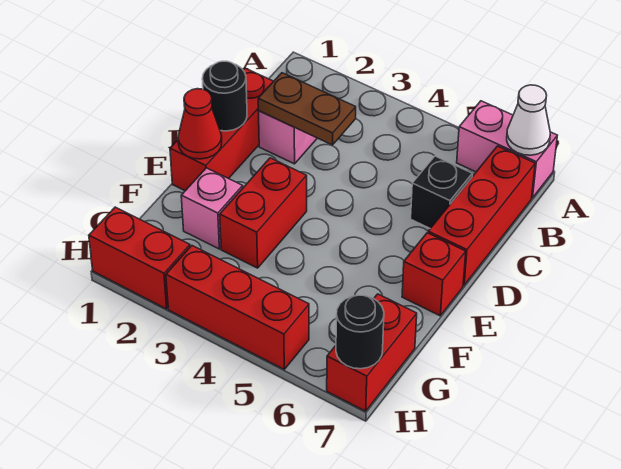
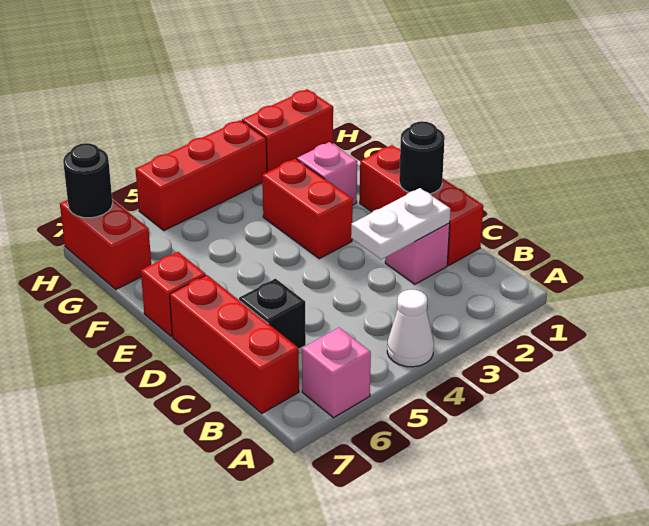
pink 1x2 brick [457,101,557,198] -> pink 1x1 brick [302,328,371,418]
white 1x1 cone [507,85,550,155] -> white 1x1 cone moved to [387,289,434,367]
brown 1x2 plate [258,73,356,145] -> white 1x2 plate [351,188,450,259]
red 1x1 cone [178,89,222,159] -> none

